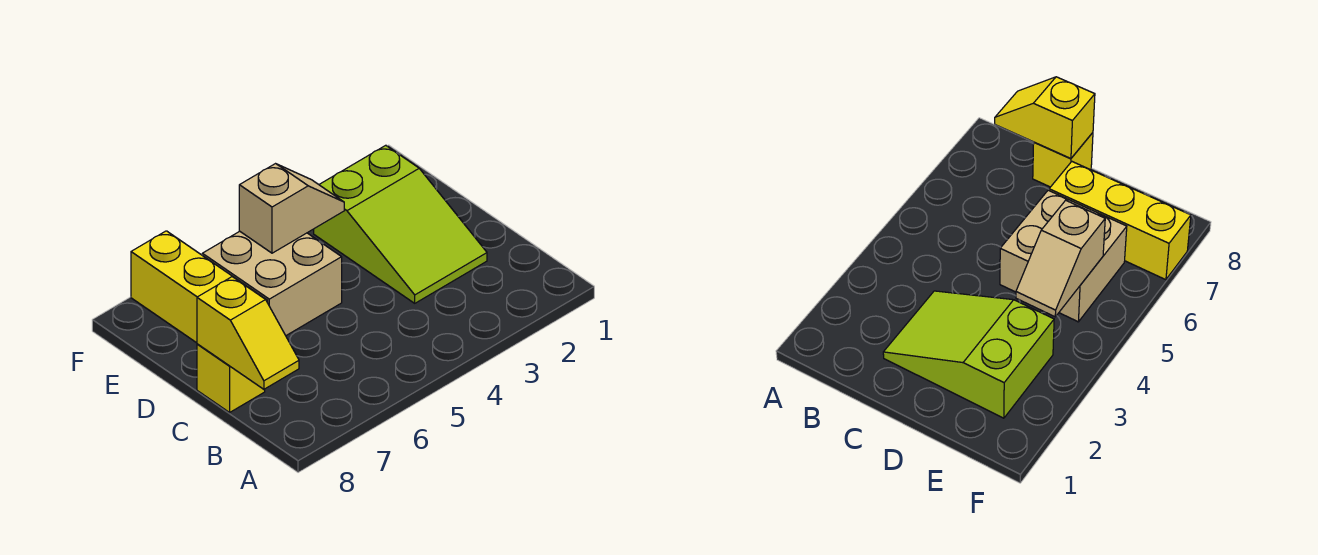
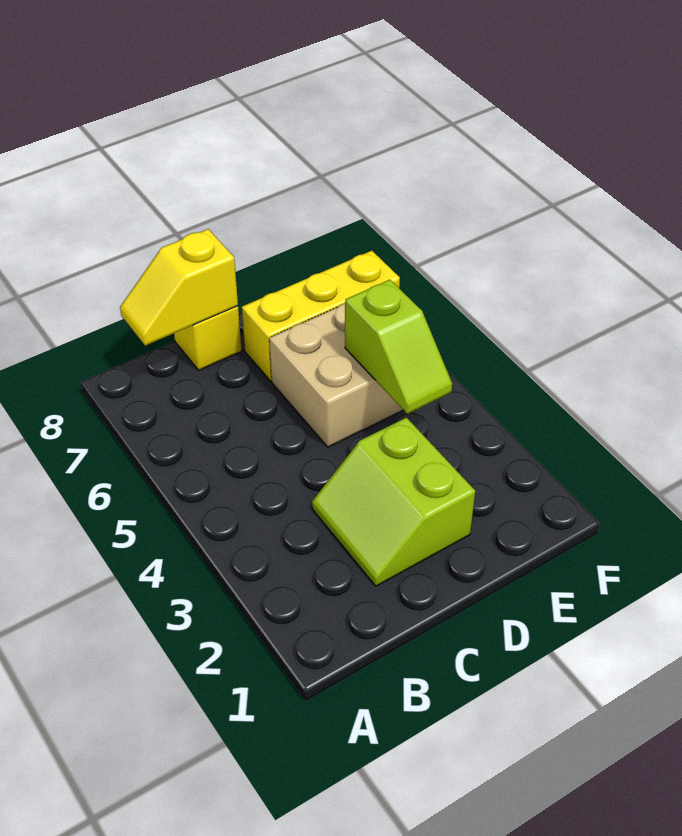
lime 2x3 slope [314,145,487,303] -> lime 2x2 slope [312,418,475,586]
tan 1x2 slope [239,164,344,253] -> lime 1x2 slope [345,280,452,414]

